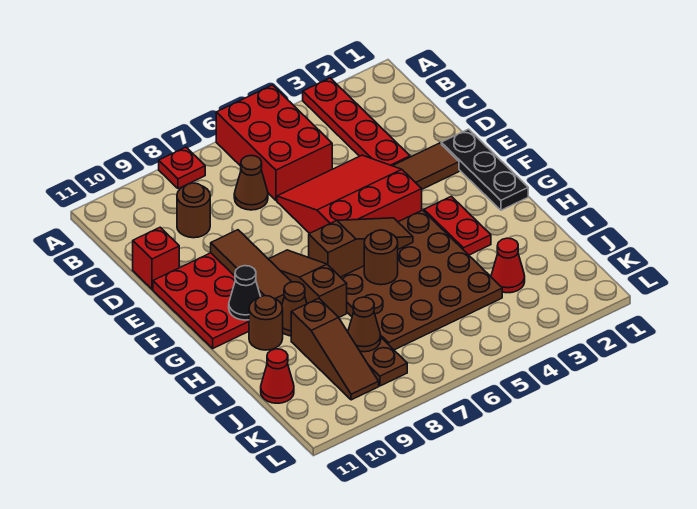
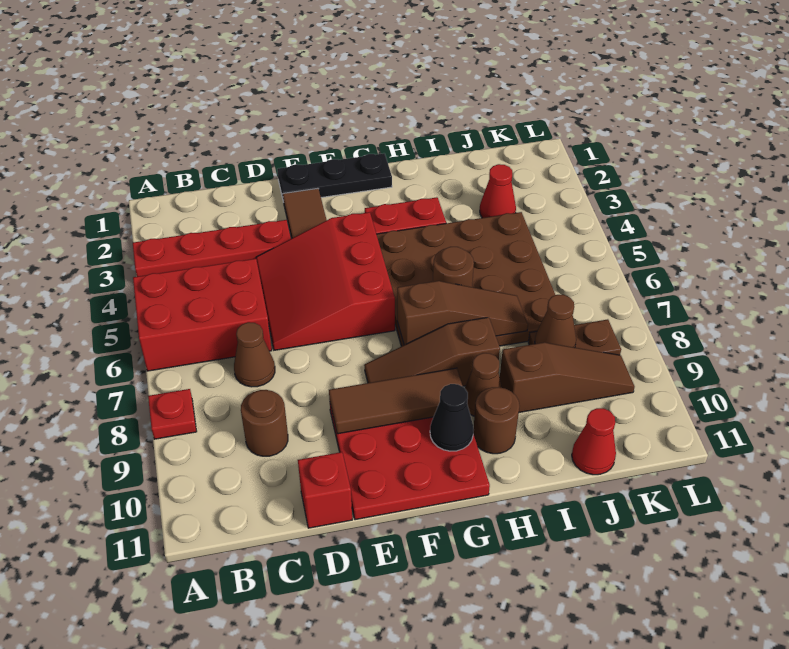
brown 1x3 slope [309,218,413,277] -> brown 1x3 slope turned to [397,281,528,345]

